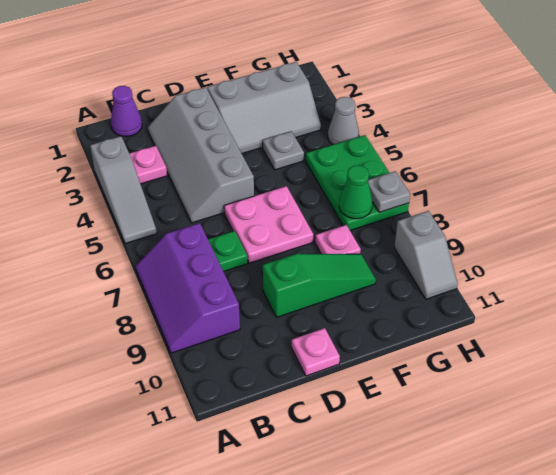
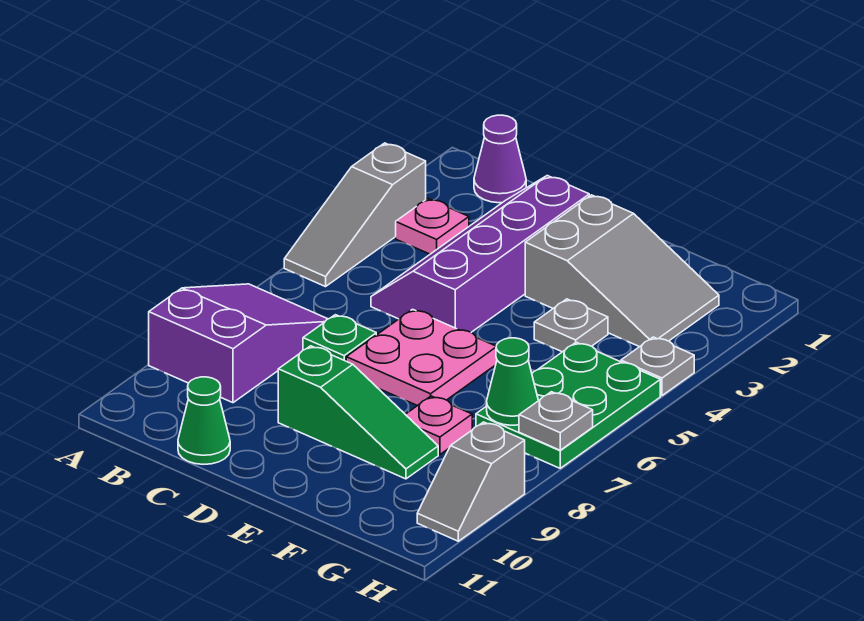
purple 2x3 slope [136,223,240,353] -> purple 2x3 slope turned to [149,284,327,403]
grey 2x4 slope [148,87,254,223] -> purple 2x4 slope [371,176,589,332]
none -> green 1x1 cone [178,377,230,464]
pink 1x1 plate [292,328,340,376] -> none
grey 2x3 slope [207,62,321,153] -> grey 2x3 slope turned to [525,195,719,347]
grey 1x1 cone [328,97,359,145] -> grey 1x1 plate [621,337,694,396]

